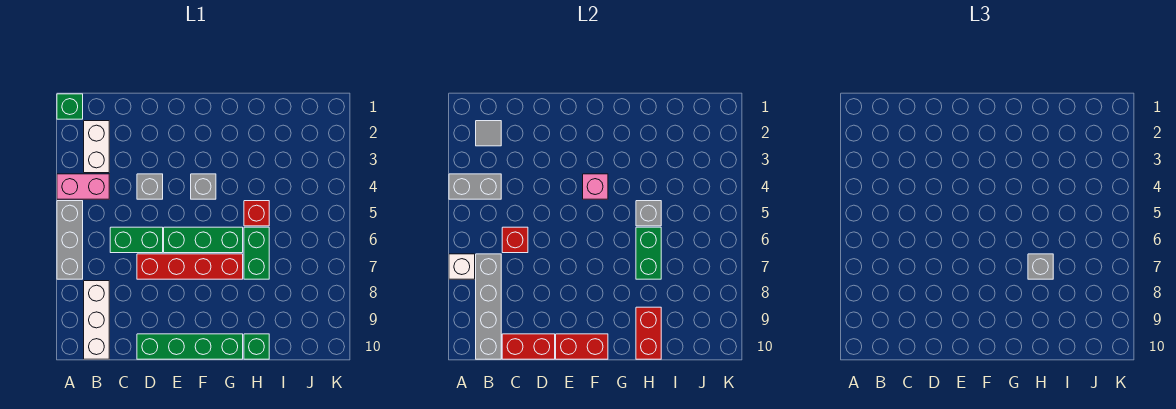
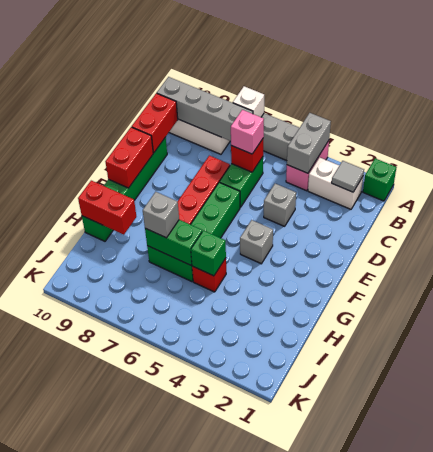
pink 1x1 brick [583,174,608,199] -> pink 1x1 brick moved to [231,110,264,154]
grey 1x1 brick [636,201,661,226] -> green 1x1 brick [191,231,226,276]

